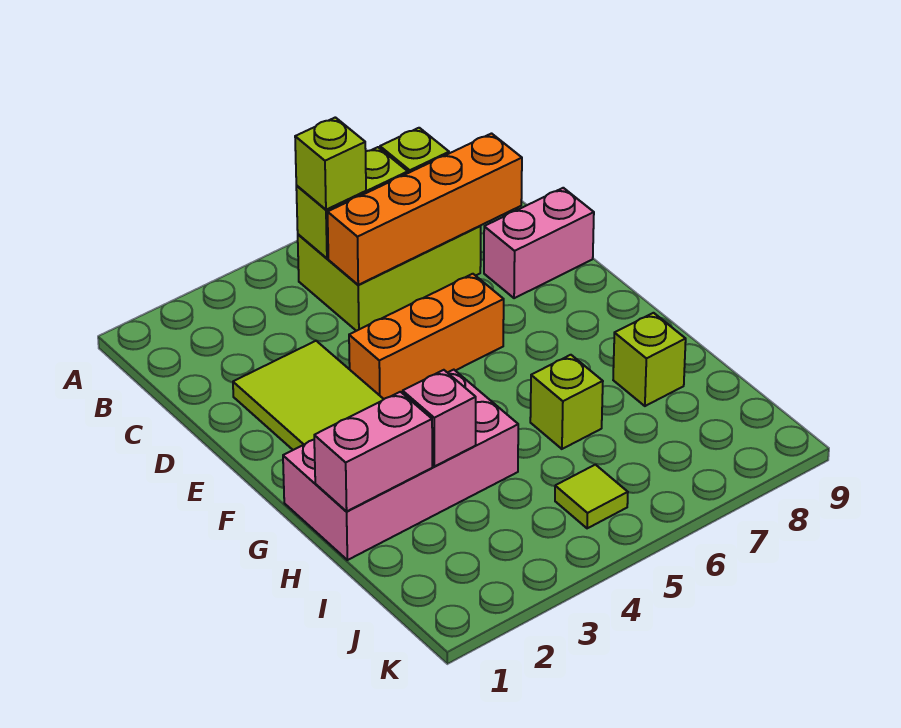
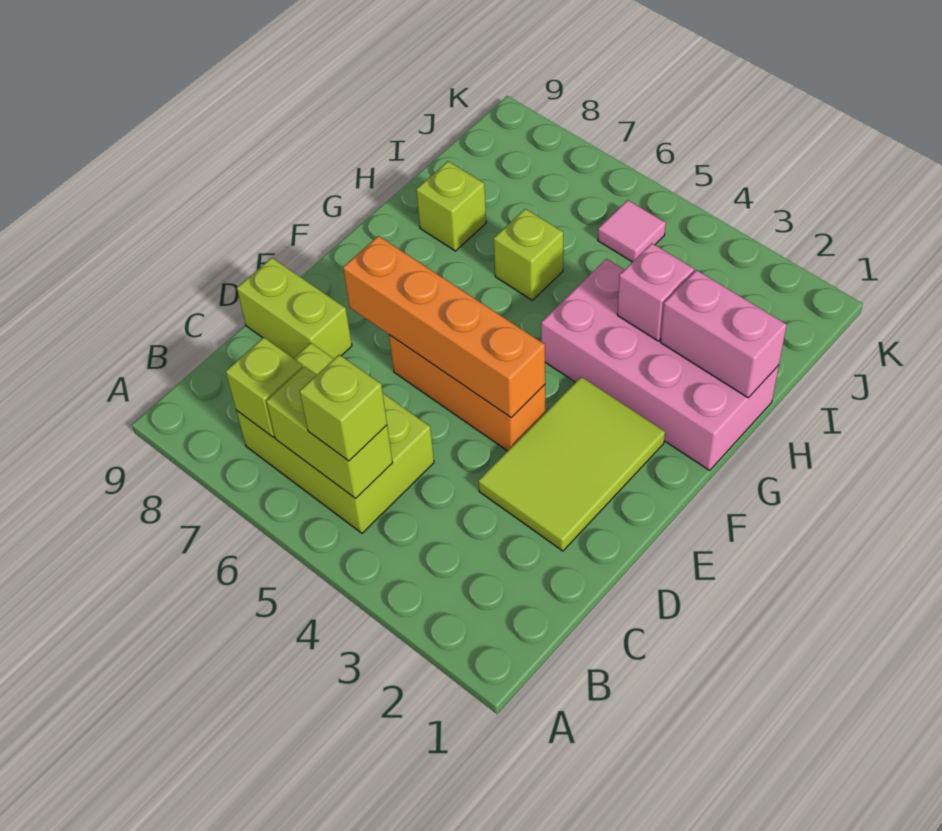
orange 1x4 brick [328,134,522,285] -> orange 1x4 brick moved to [343,236,545,418]
pink 1x2 brick [484,188,594,298] -> lime 1x2 brick [237,258,352,359]
lime 1x1 tile [555,465,628,528] -> pink 1x1 tile [598,200,666,262]

